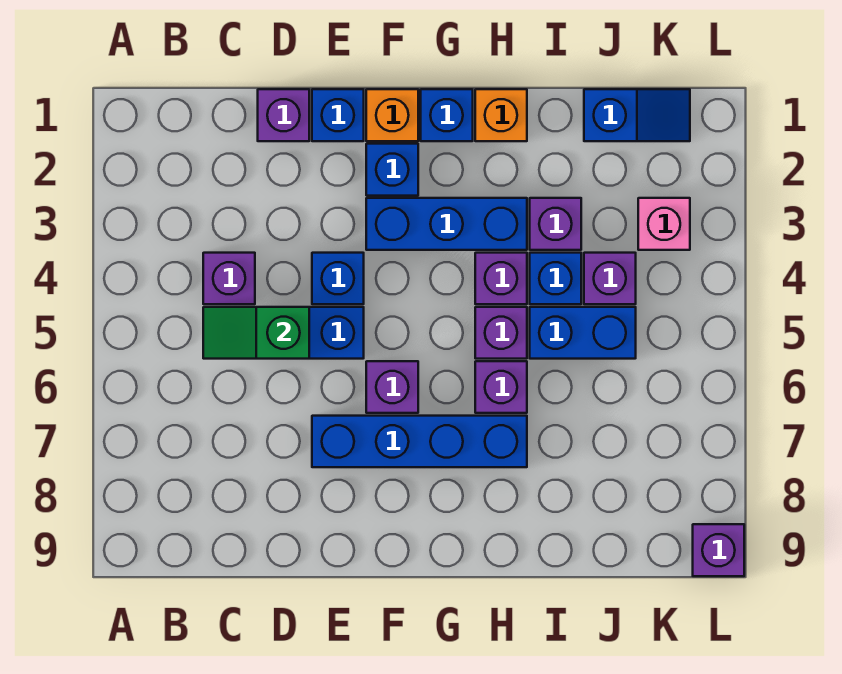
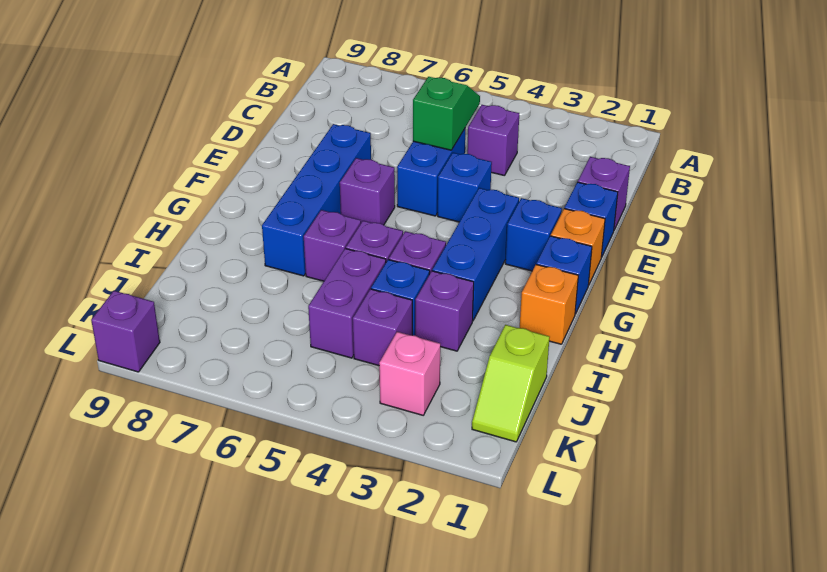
blue 1x2 brick [530,307,636,359] -> purple 1x2 brick [308,249,386,358]
blue 1x2 slope [584,89,690,141] -> lime 1x2 slope [472,325,550,442]

